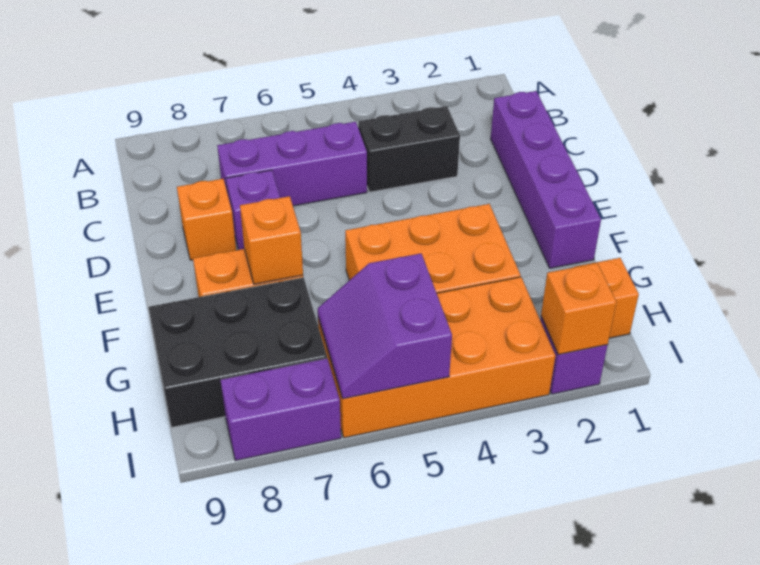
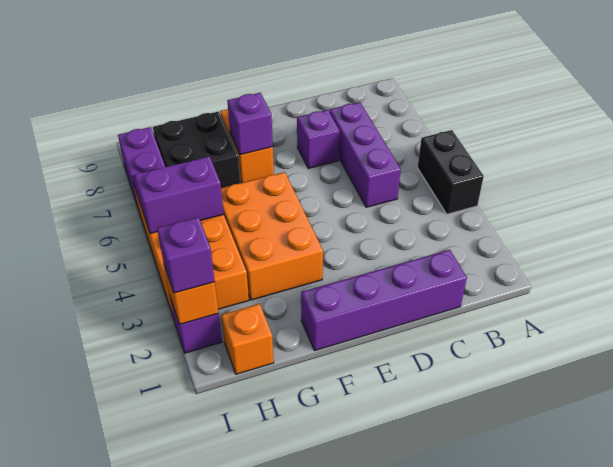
black 1x2 brick [358,106,460,192] -> black 1x2 brick moved to [417,130,484,214]
orange 1x1 brick [177,179,236,260] -> none
orange 1x1 brick [240,196,303,284] -> purple 1x1 brick [227,93,273,155]
black 2x3 brick [148,277,327,427] -> black 2x2 brick [153,111,240,188]
none -> purple 1x1 brick [157,217,215,293]

